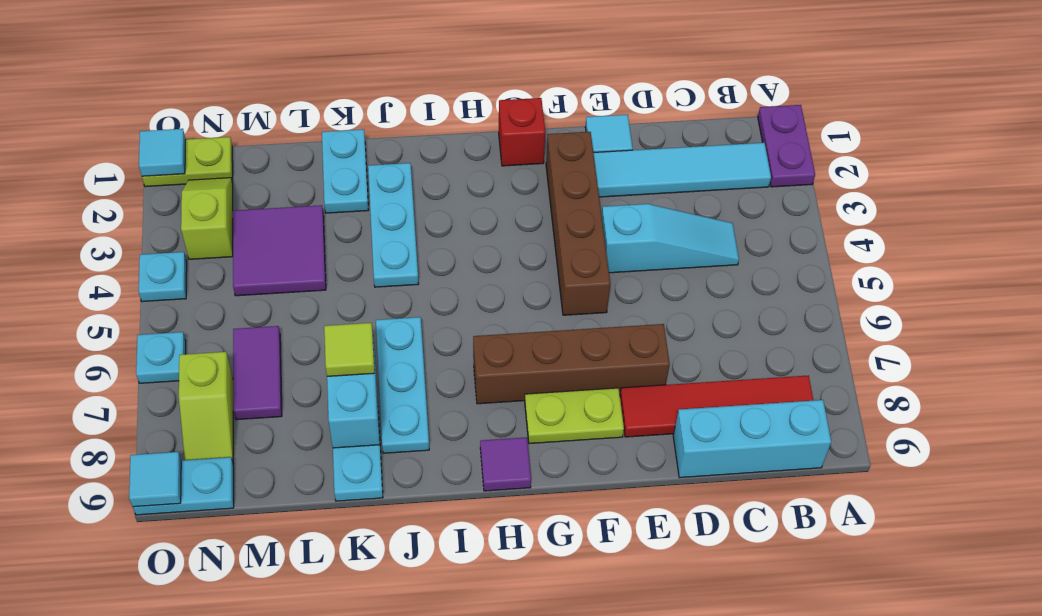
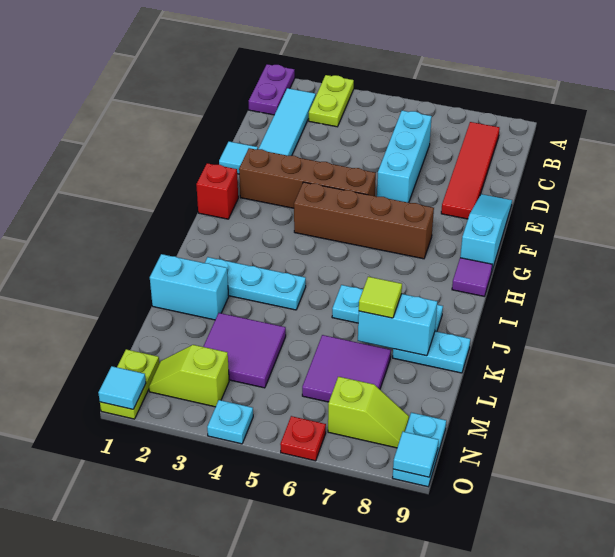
purple 1x2 plate [758,105,815,187] -> purple 1x2 plate turned to [249,64,295,115]
cyan 1x3 brick [673,400,831,478] -> cyan 1x3 brick moved to [377,111,432,203]
cyan 1x3 slope [602,204,739,273] -> cyan 1x3 slope moved to [460,194,512,270]
brown 1x4 brick [473,324,670,404] -> brown 1x4 brick turned to [294,182,434,259]
lime 1x2 plate [525,388,624,444] -> lime 1x2 plate moved to [309,75,354,127]
cyan 1x2 plate [322,129,368,213] -> cyan 1x2 brick [150,254,229,320]
purple 1x2 tile [233,326,282,420] -> purple 2x2 tile [302,335,391,402]
cyan 1x1 plate [136,332,186,383] -> red 1x1 plate [280,416,326,461]

